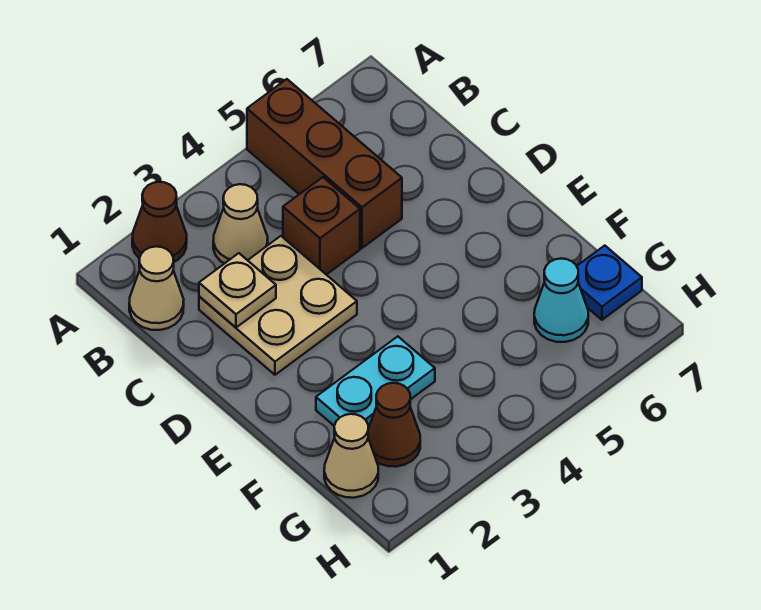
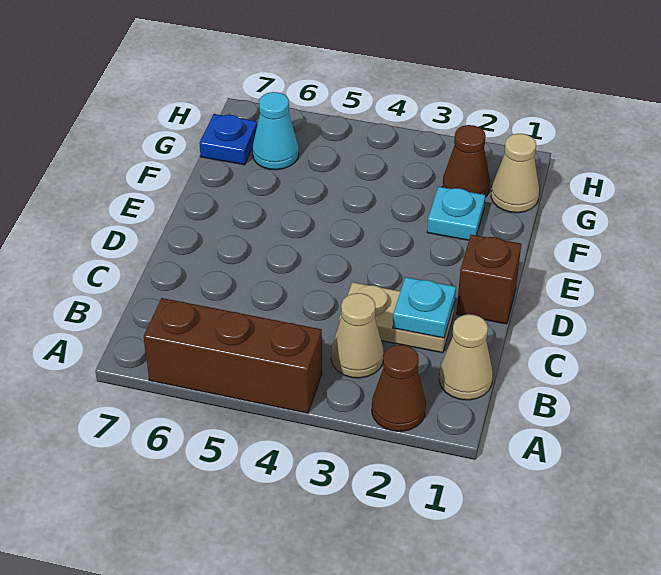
brown 1x3 brick [247,79,402,248] -> brown 1x3 brick turned to [144,298,322,413]
tan 2x2 plate [199,236,357,375] -> tan 1x2 plate [339,282,455,353]
tan 1x1 plate [199,253,276,328] -> cyan 1x1 plate [393,277,456,338]
brown 1x1 brick [283,177,360,275] -> brown 1x1 brick moved to [457,235,521,324]
cyan 1x2 plate [316,336,435,428] -> cyan 1x1 plate [427,187,485,240]

